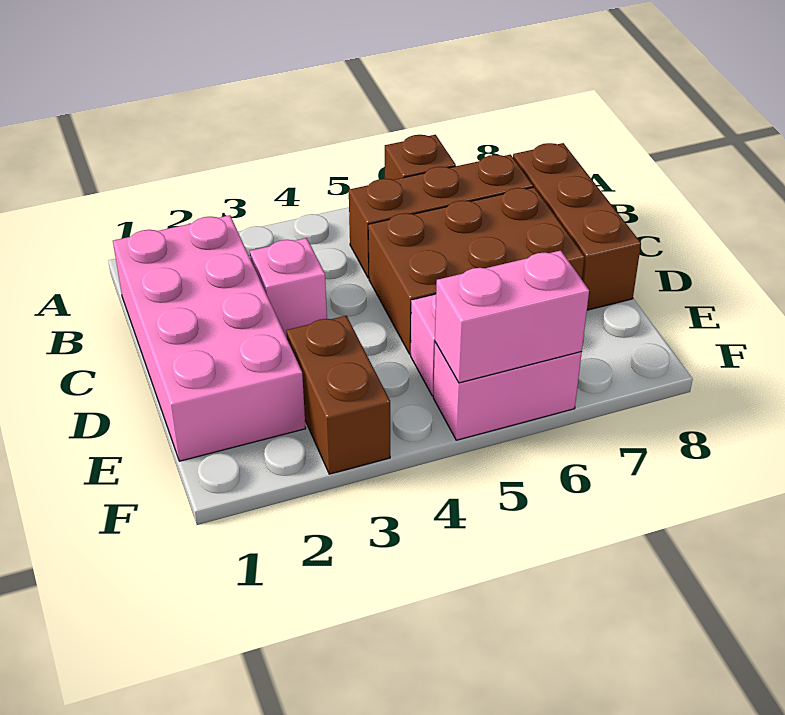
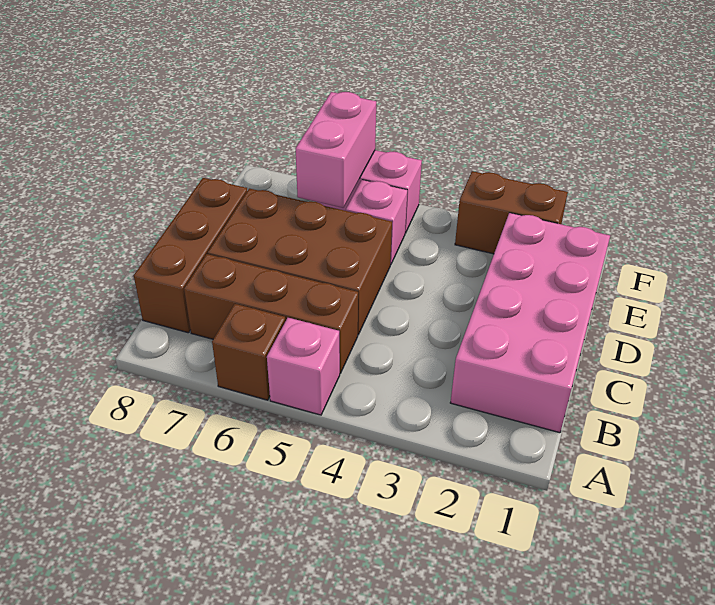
pink 1x1 brick [250,238,327,337] -> pink 1x1 brick moved to [267,318,340,415]
brown 1x2 brick [286,316,390,474] -> brown 1x2 brick turned to [455,171,568,254]
pink 1x2 brick [435,250,589,383] -> pink 1x2 brick turned to [296,92,376,208]

